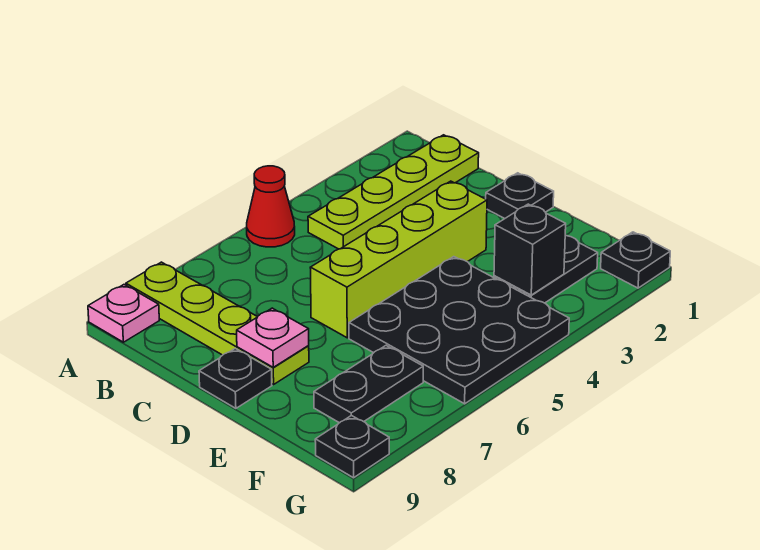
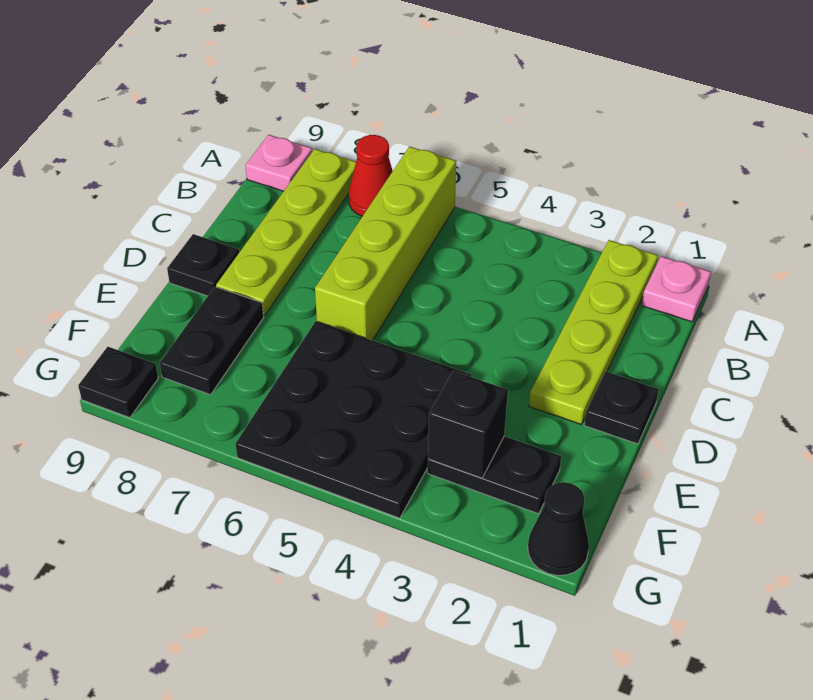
red 1x1 cone [247,166,295,247] -> red 1x1 cone moved to [349,135,393,216]
lime 1x4 plate [308,135,479,249] -> lime 1x4 plate turned to [529,240,658,424]
lime 1x4 brick [310,181,487,338] -> lime 1x4 brick turned to [315,147,456,341]
pink 1x1 plate [237,308,309,368] -> pink 1x1 plate moved to [642,256,711,322]
black 1x2 plate [314,346,423,423] -> black 1x2 plate turned to [160,287,264,395]
black 1x1 plate [601,232,670,288] -> black 1x1 cone [528,482,589,575]

